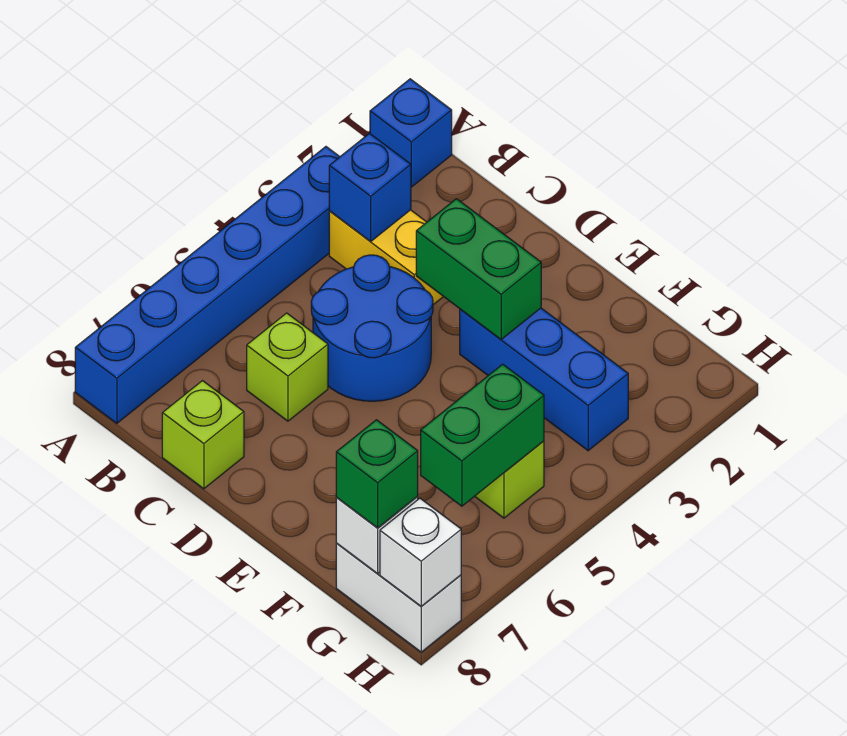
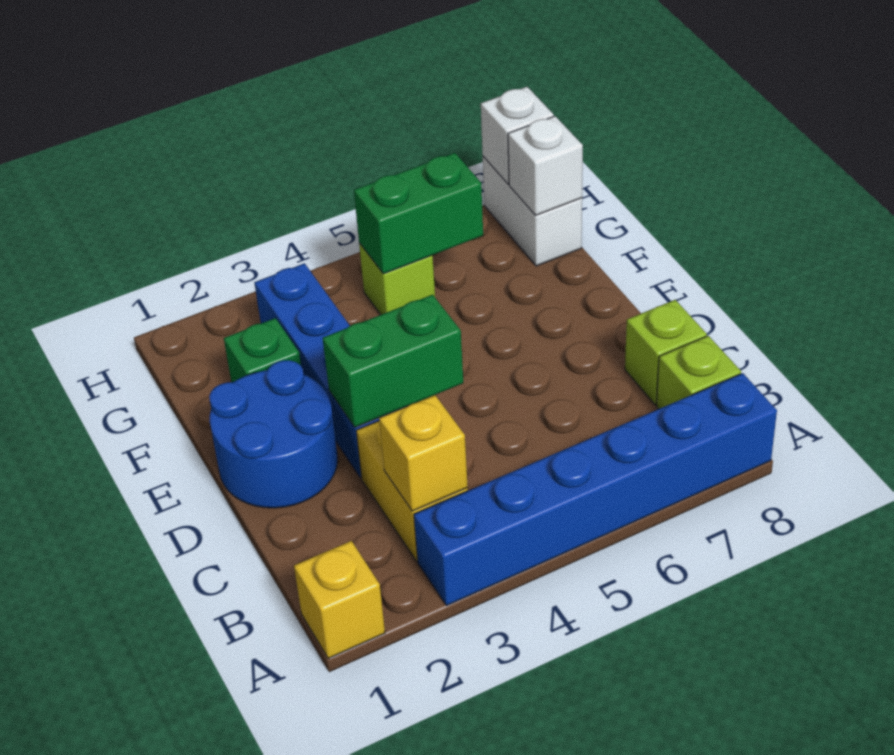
blue 1x1 brick [370,79,452,187] -> yellow 1x1 brick [294,541,385,659]
blue 1x1 brick [329,133,411,242] -> yellow 1x1 brick [379,395,468,511]
blue 2x2 round brick [311,255,433,401] -> blue 2x2 round brick moved to [209,360,338,508]
lime 1x1 brick [247,313,328,421] -> lime 1x1 brick moved to [656,336,741,409]
green 1x2 brick [416,199,541,339] -> green 1x2 brick turned to [323,295,463,427]
blue 1x3 brick [460,308,628,451] -> blue 1x4 brick [254,263,379,478]
green 1x1 brick [336,420,418,528] -> green 1x1 brick moved to [224,318,301,382]

